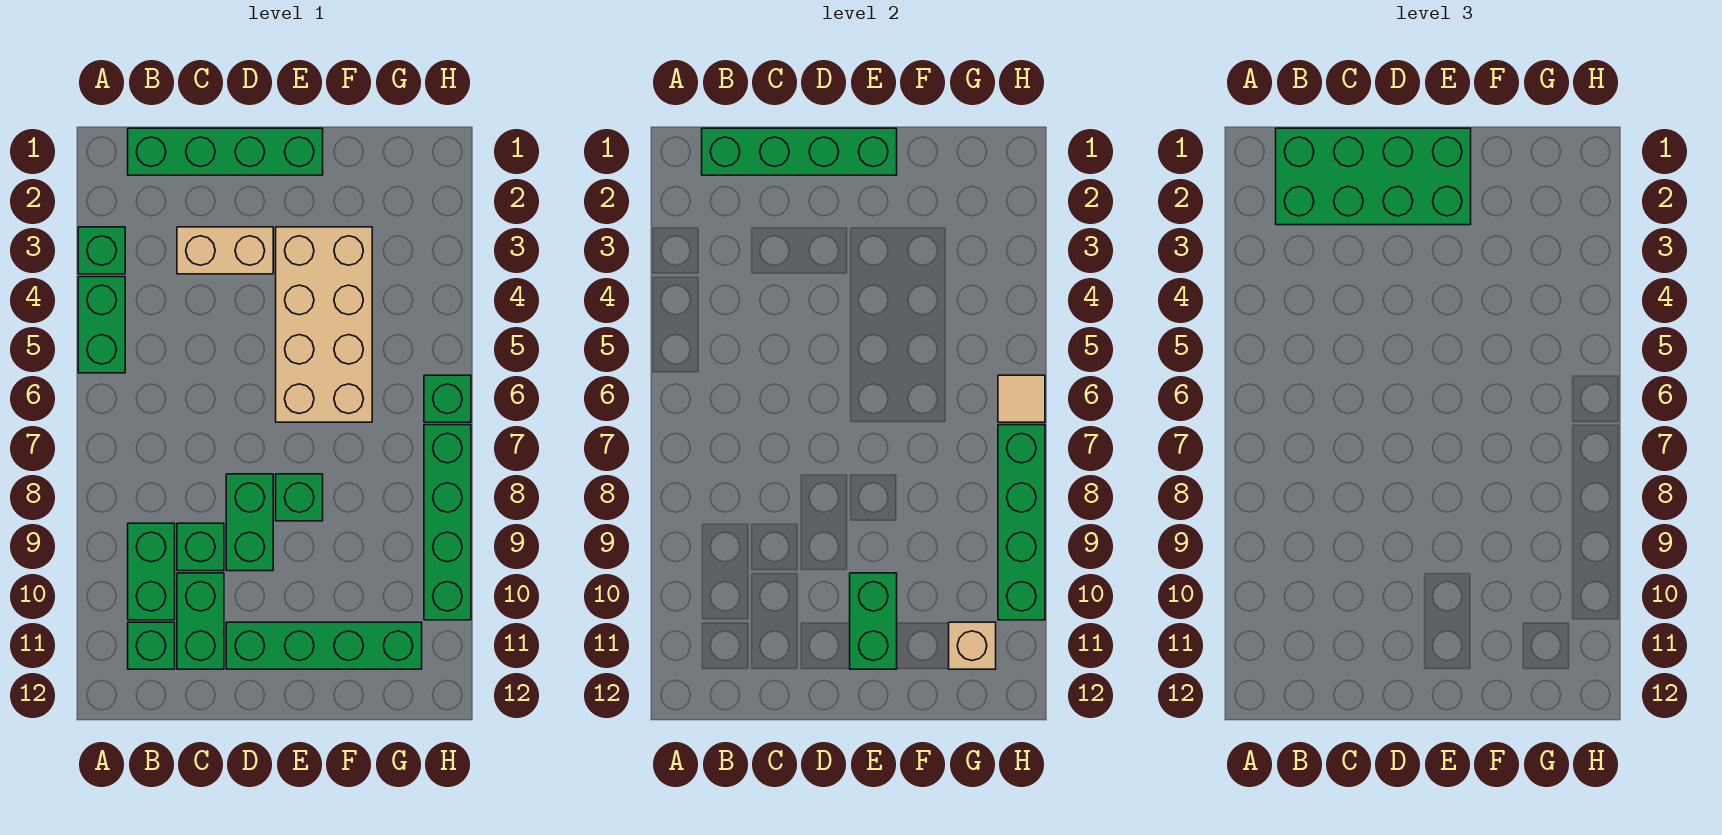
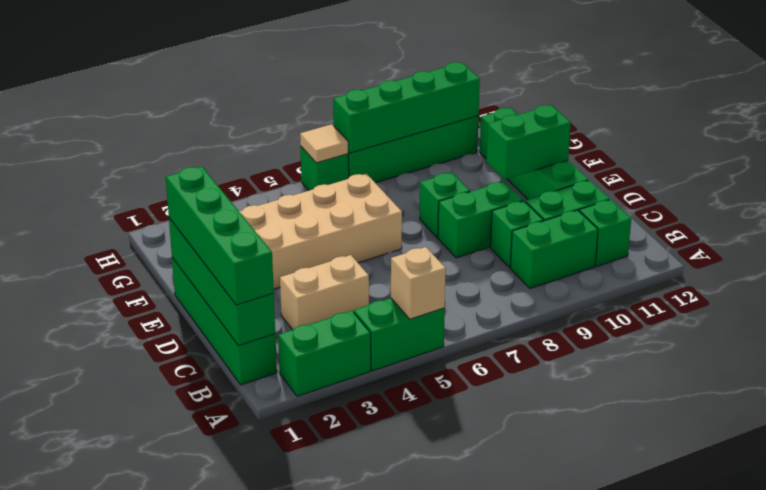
green 1x1 brick [78,227,125,274] -> green 1x2 brick [278,311,371,396]
green 2x4 brick [1276,128,1471,225] -> green 1x4 brick [166,166,274,305]
tan 1x2 brick [177,227,273,274] -> tan 1x2 brick turned to [280,255,369,330]
tan 1x1 brick [949,622,996,669] -> tan 1x1 brick moved to [391,247,446,319]

